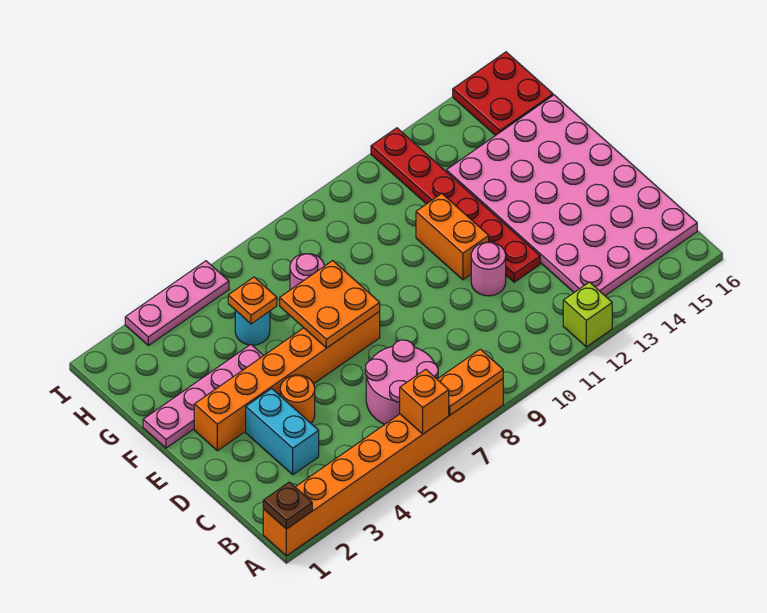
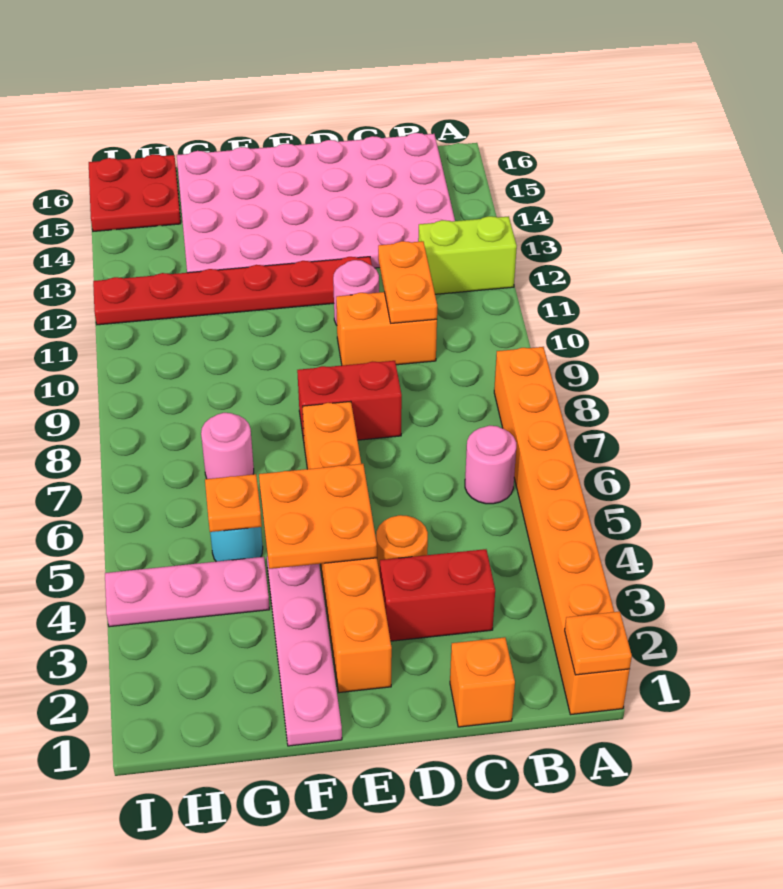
brown 1x1 plate [263,482,312,529] -> orange 1x1 plate [565,612,632,675]
orange 1x1 brick [400,369,449,434] -> orange 1x1 brick moved to [450,637,515,727]
orange 1x2 plate [437,349,503,415] -> orange 1x2 plate moved to [378,241,437,323]
lime 1x1 brick [563,282,612,347] -> lime 1x2 brick [418,216,517,294]
pink 2x2 round brick [365,340,438,424] -> pink 1x1 round brick [465,426,516,504]
cyan 1x2 brick [246,389,319,475] -> red 1x2 brick [380,549,495,641]
none -> red 1x2 brick [297,361,402,441]
orange 2x2 plate [280,261,380,348] -> orange 2x2 plate moved to [259,464,377,569]
orange 1x2 brick [416,194,489,280] -> orange 1x2 brick moved to [336,292,437,365]
pink 1x3 plate [125,261,229,346] -> pink 1x3 plate turned to [105,557,270,627]

